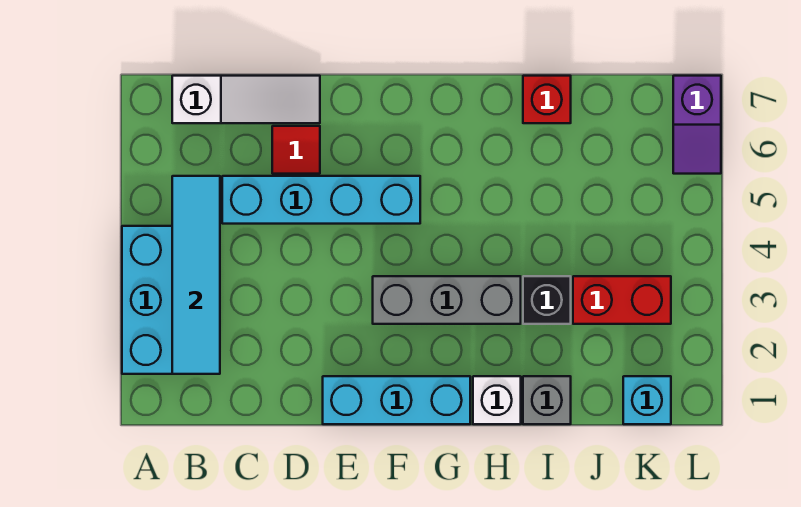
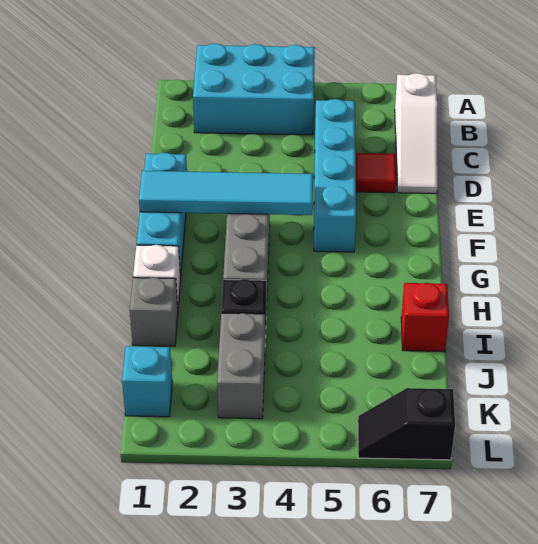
cyan 1x4 tile [172,176,220,374] -> cyan 1x4 tile moved to [139,171,313,215]
red 1x2 brick [573,276,671,324] -> grey 1x2 brick [217,313,265,419]
purple 1x2 slope [673,76,721,174] -> black 1x2 slope [358,388,455,460]

